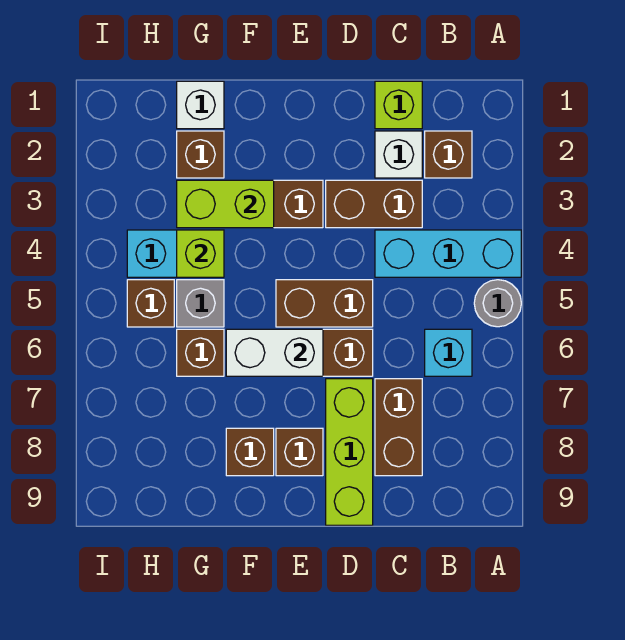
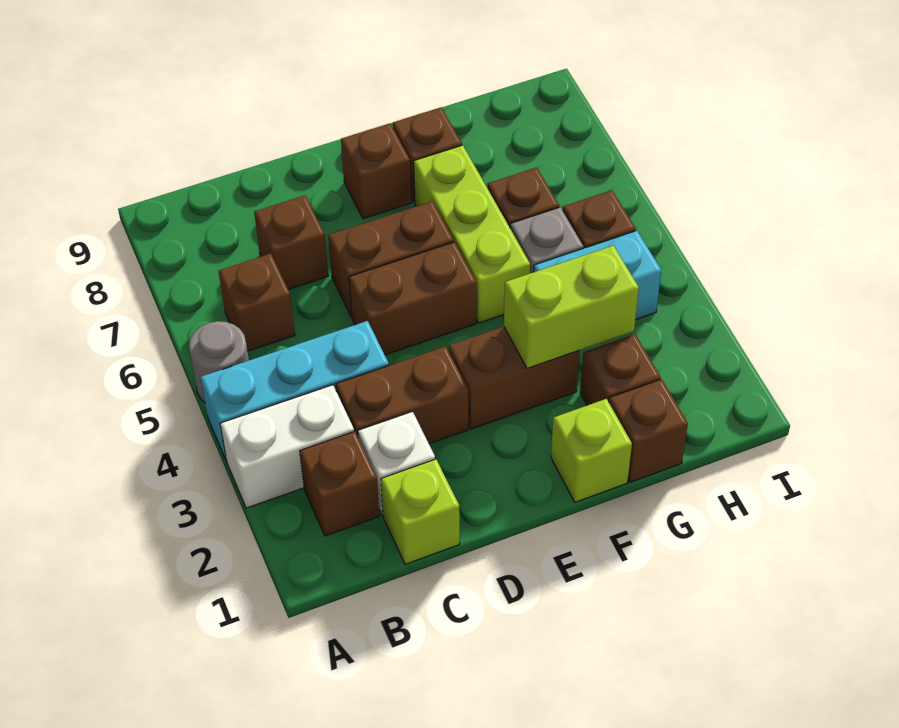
cyan 1x1 brick [425,329,472,376] -> brown 1x1 brick [219,254,295,351]
brown 1x2 brick [375,379,422,476] -> brown 1x1 brick [254,195,328,290]
lime 1x3 brick [326,379,373,525] -> lime 1x3 brick moved to [414,145,530,323]
white 1x2 brick [226,329,323,376] -> white 1x2 brick moved to [220,385,354,508]
white 1x1 brick [177,81,224,129] -> brown 1x1 brick [609,379,688,482]
lime 1x1 brick [177,230,224,277] -> lime 1x1 brick moved to [551,399,632,502]

